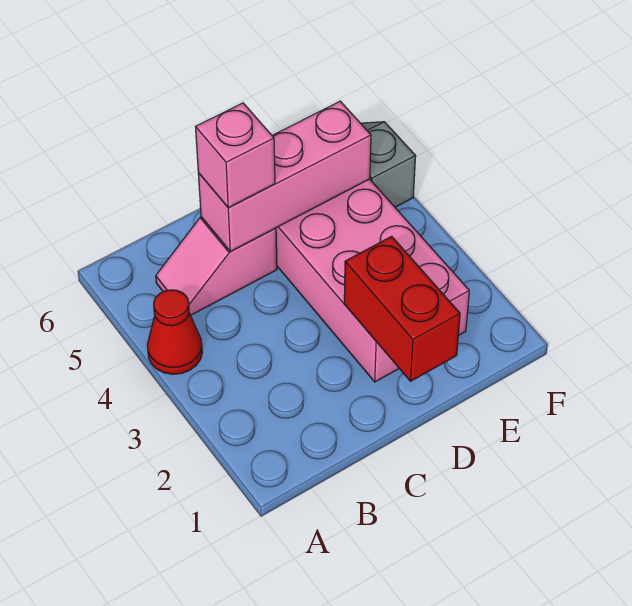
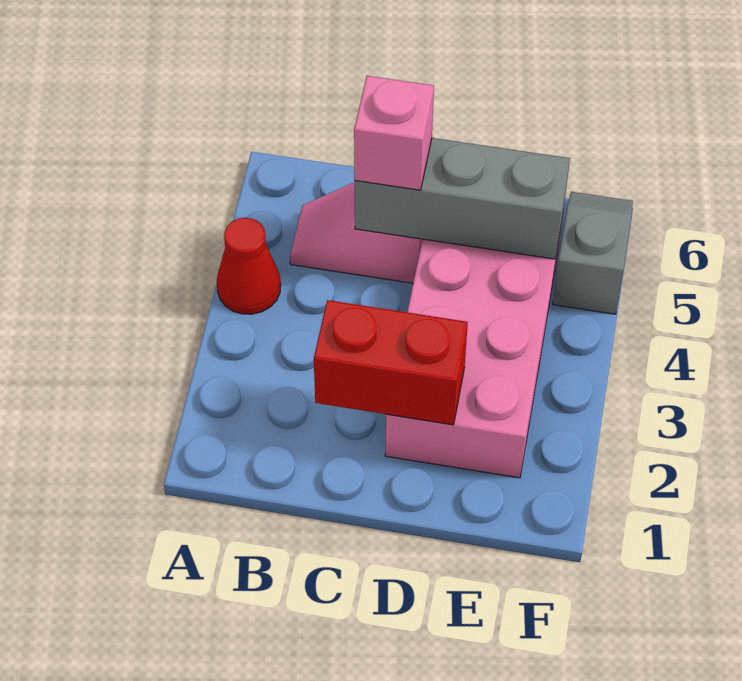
pink 1x3 brick [198,101,371,251] -> grey 1x3 brick [355,138,570,259]
red 1x2 brick [344,236,460,381] -> red 1x2 brick turned to [314,300,468,425]

